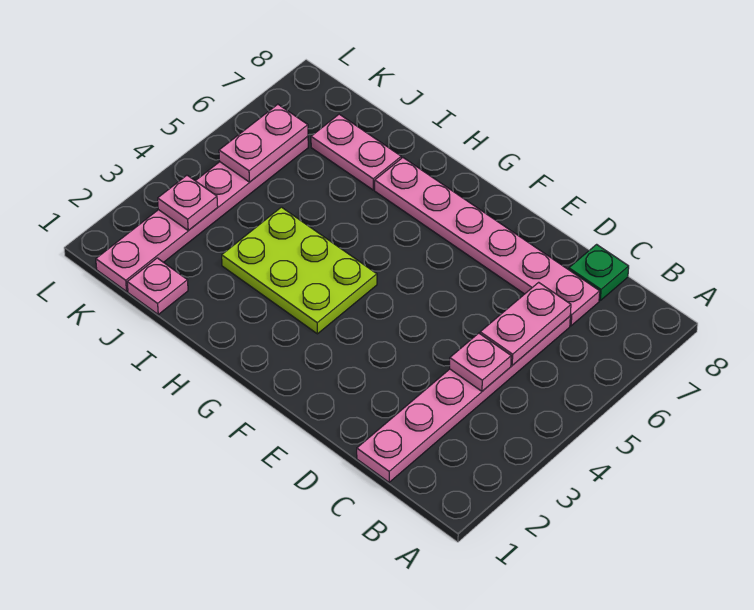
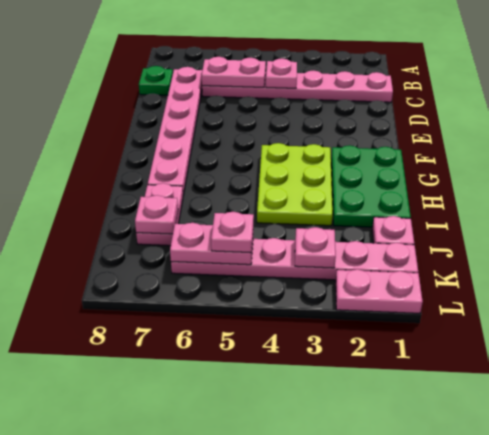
none -> green 2x3 plate [331,145,411,227]
none -> pink 1x1 plate [135,195,178,234]
none -> pink 1x1 plate [211,212,254,253]
none -> pink 1x2 plate [335,269,423,313]

